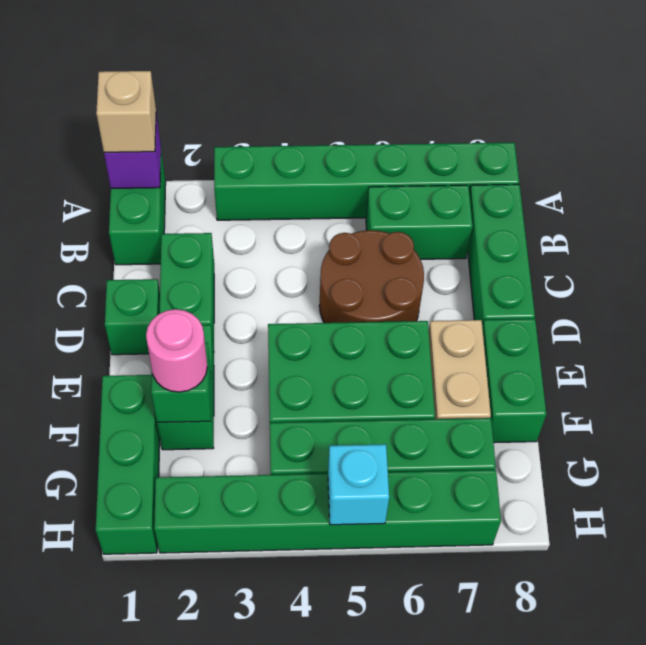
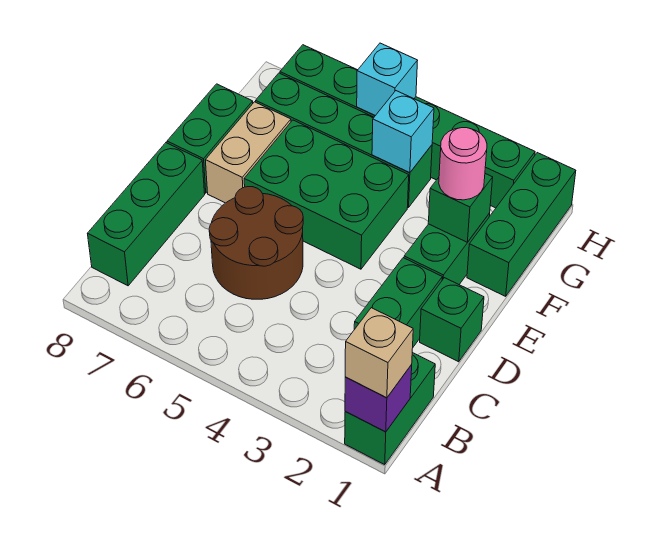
green 1x6 brick [214,143,519,220] -> none
green 1x2 brick [366,185,473,259] -> none
none -> cyan 1x1 brick [372,91,434,173]

